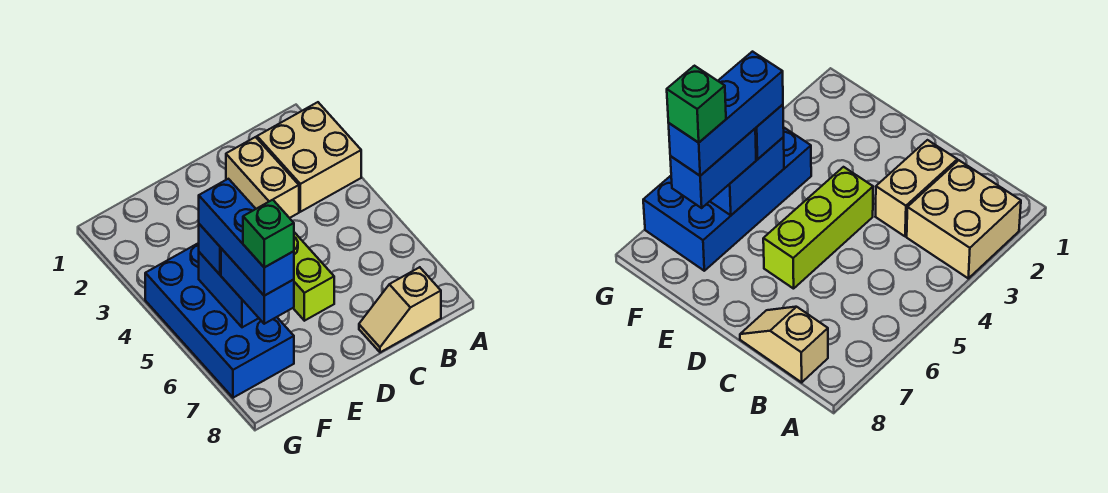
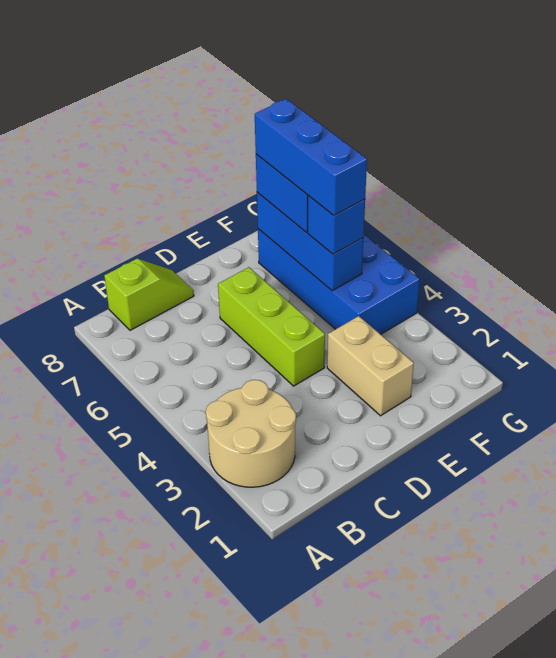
tan 2x2 brick [257,102,361,212] -> tan 2x2 round brick [206,380,296,487]
tan 1x2 slope [359,267,441,352] -> lime 1x2 slope [104,259,194,330]
tan 1x2 brick [226,137,299,218] -> tan 1x2 brick moved to [327,316,414,416]
blue 1x2 brick [199,252,258,327] -> blue 1x3 brick [257,192,364,291]
green 1x1 brick [243,200,294,267] -> none

